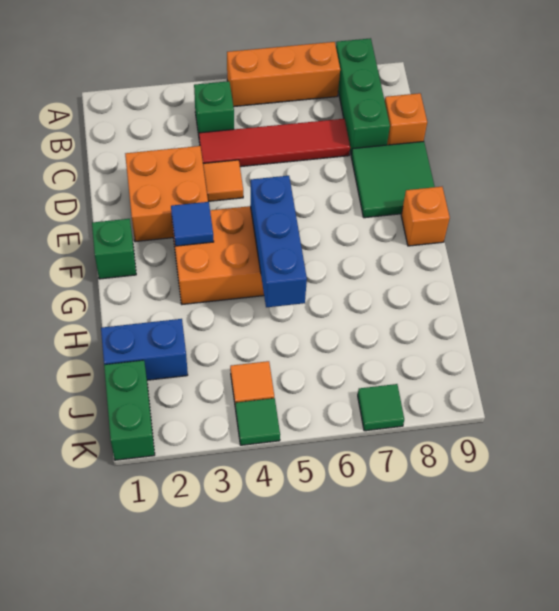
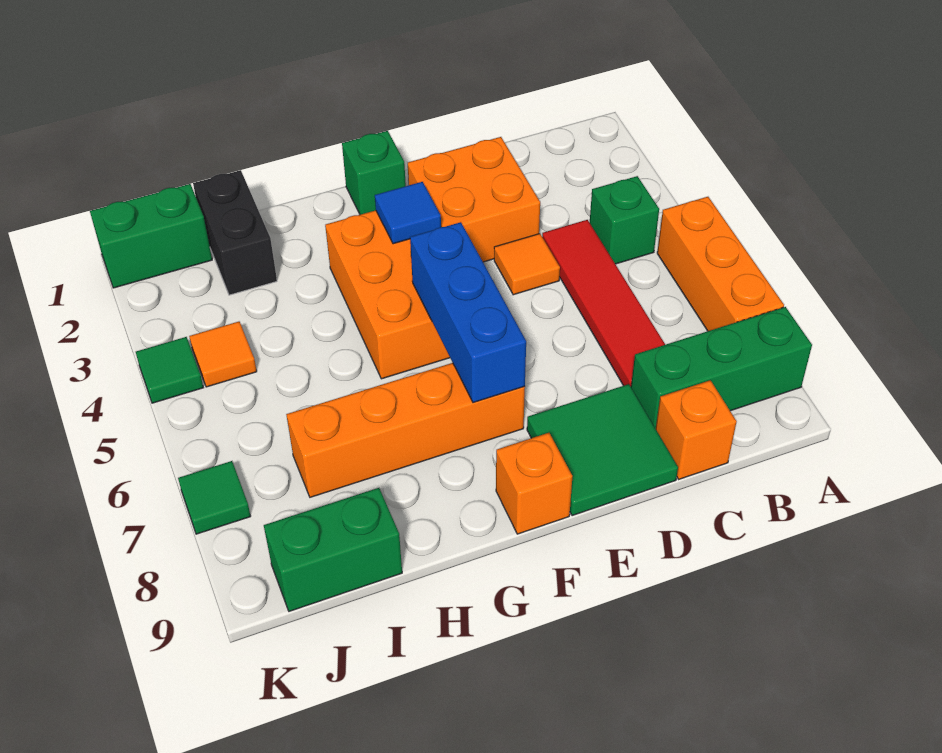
blue 1x3 brick [250,176,307,307] -> blue 1x3 brick turned to [410,222,526,403]
none -> orange 1x4 brick [286,363,525,497]
blue 1x2 brick [101,319,188,380] -> black 1x2 brick [193,170,277,295]
none -> green 1x2 brick [264,488,402,611]

